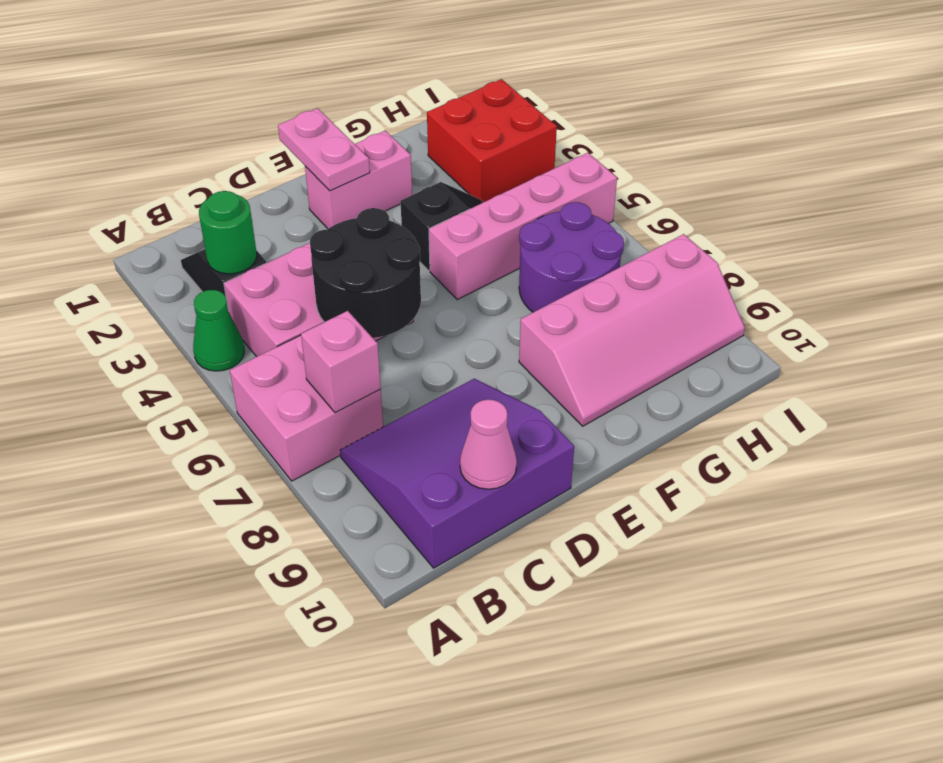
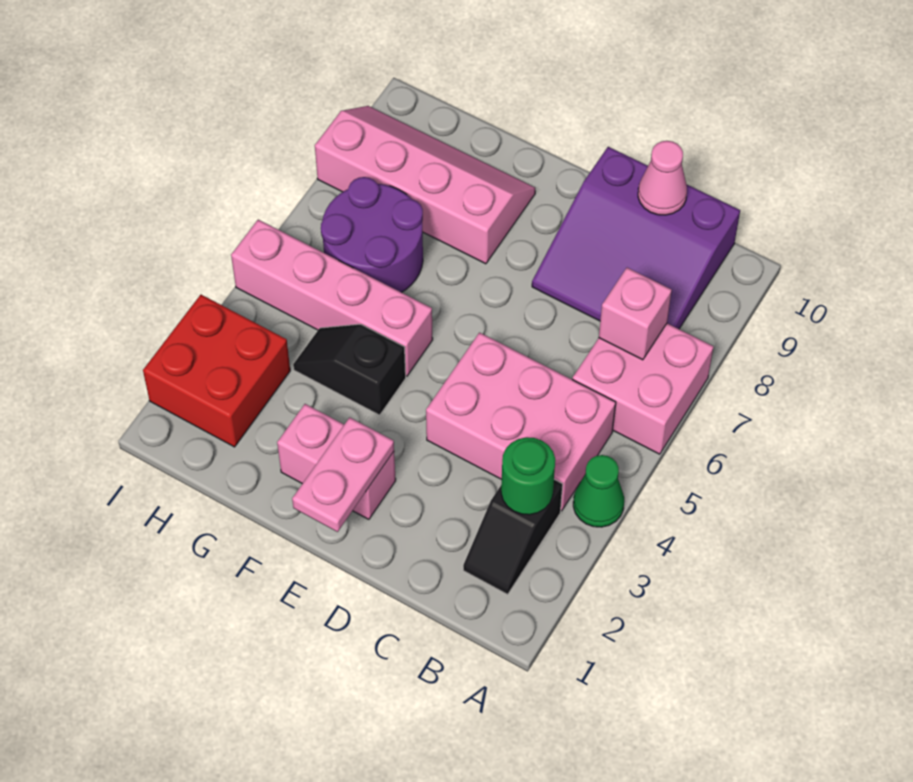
black 2x2 round brick [310,208,421,338] -> none

